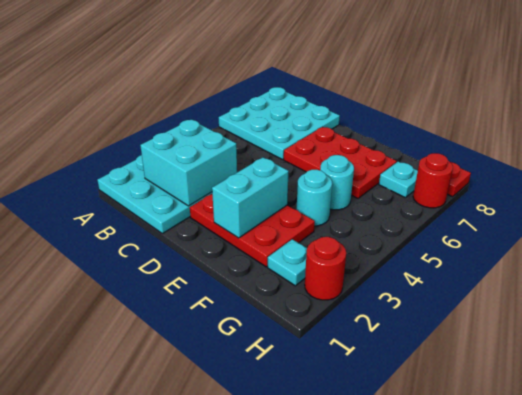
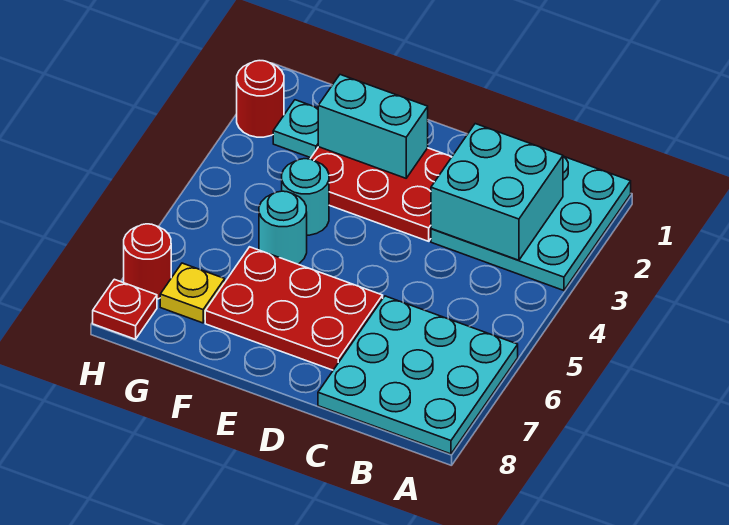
cyan 1x2 brick [212,157,289,238] -> cyan 1x2 brick turned to [318,75,428,178]
cyan 1x1 plate [379,162,418,197] -> yellow 1x1 plate [160,263,225,323]

